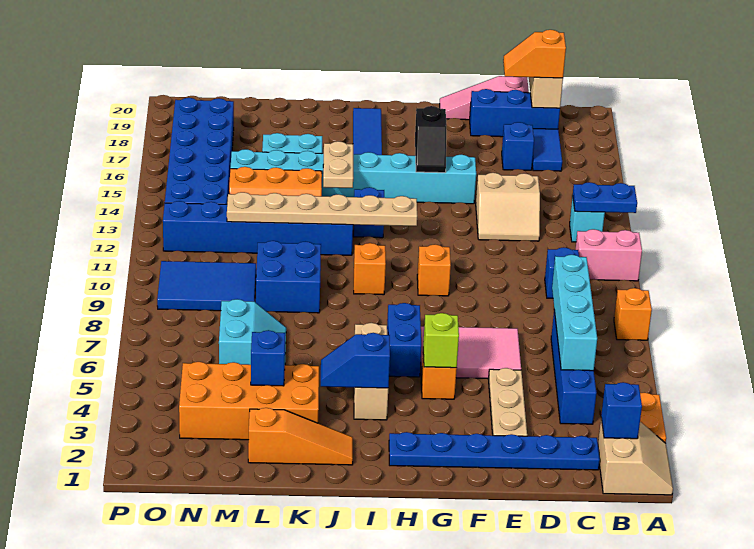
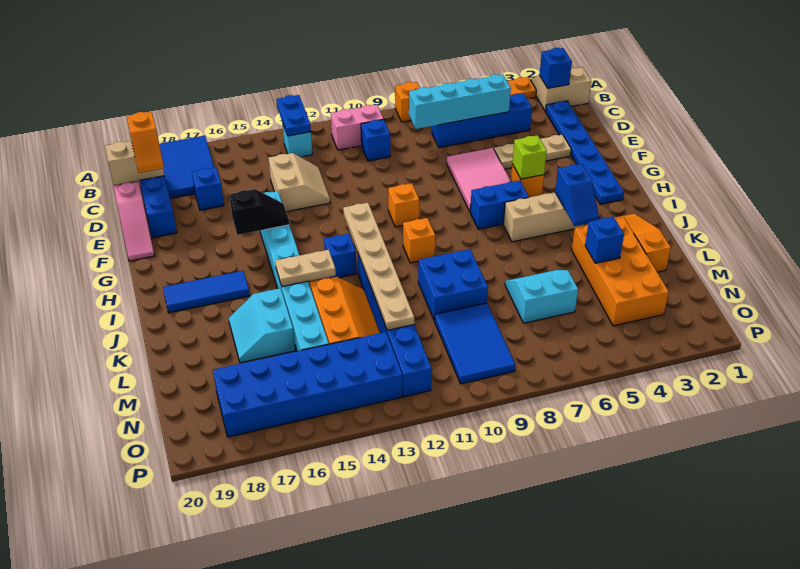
pink 1x2 brick [575,229,642,281] -> pink 1x2 brick turned to [331,105,384,150]
blue 1x2 tile [532,129,562,171] -> blue 2x3 tile [159,136,214,199]

